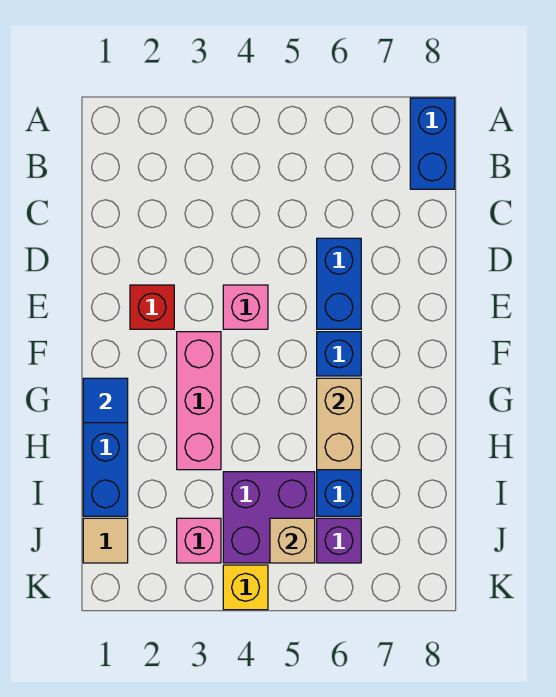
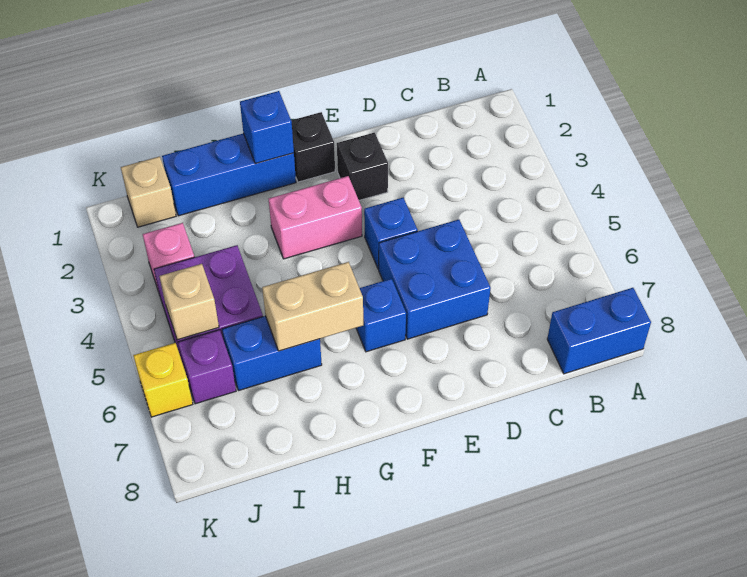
blue 1x2 brick [317,238,361,329] -> blue 2x2 brick [379,220,491,339]
red 1x1 brick [130,285,174,329] -> black 1x1 brick [337,133,388,200]
pink 1x1 brick [223,285,268,329] -> blue 1x1 brick [364,198,418,269]
none -> black 1x1 brick [291,112,335,182]
pink 1x3 brick [177,332,221,470] -> pink 1x2 brick [269,176,362,259]
blue 1x1 tile [83,378,128,423] -> blue 1x1 brick [240,91,294,164]
tan 1x1 tile [83,518,128,563] -> tan 1x1 brick [121,156,176,227]
yellow 1x1 brick [223,565,268,610] -> yellow 1x1 brick moved to [133,343,193,417]

